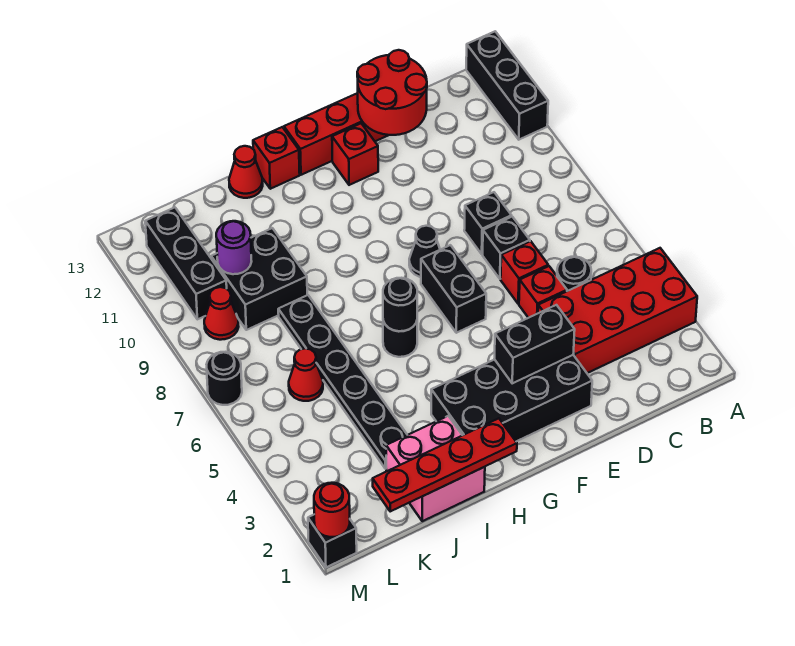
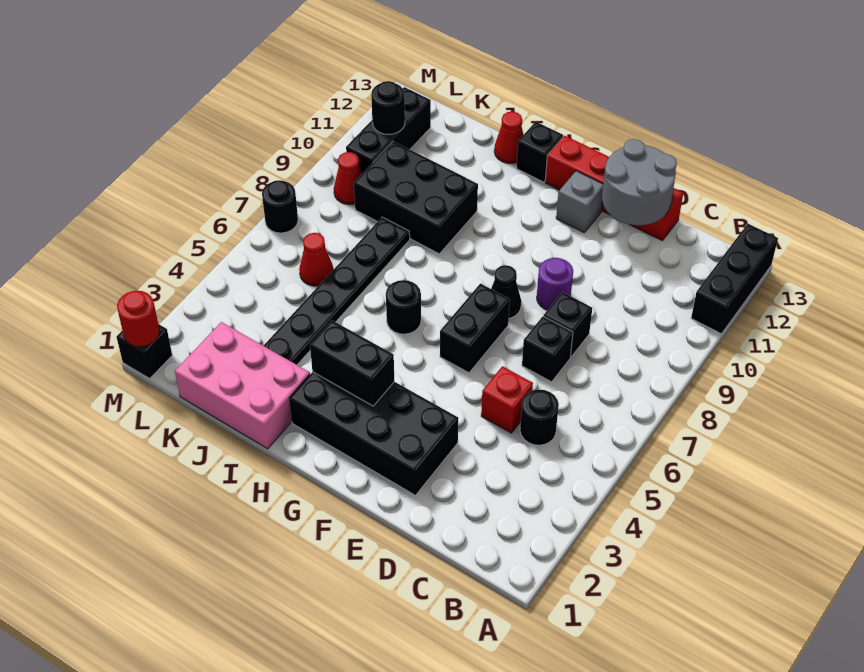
red 2x4 brick [538,248,697,373] -> none
red 1x1 brick [501,241,548,304] -> none
red 2x2 round brick [357,50,427,135] -> grey 2x2 round brick [602,139,677,225]
black 1x2 brick [494,305,575,383] -> black 1x2 brick moved to [310,320,394,406]
red 1x1 brick [332,123,378,185] -> grey 1x1 brick [556,171,603,232]
red 1x4 plate [373,418,517,511] -> none
black 1x1 round brick [383,278,417,331] -> black 1x1 round brick moved to [371,81,405,134]
red 1x1 brick [253,127,300,189] -> black 1x1 brick [517,122,563,182]
pink 2x2 brick [386,416,485,521] -> pink 2x3 brick [175,322,310,449]
black 2x2 brick [211,228,307,330] -> black 2x3 brick [354,141,478,254]
purple 1x1 round brick [216,221,252,274] -> purple 1x1 round brick moved to [537,258,573,310]

